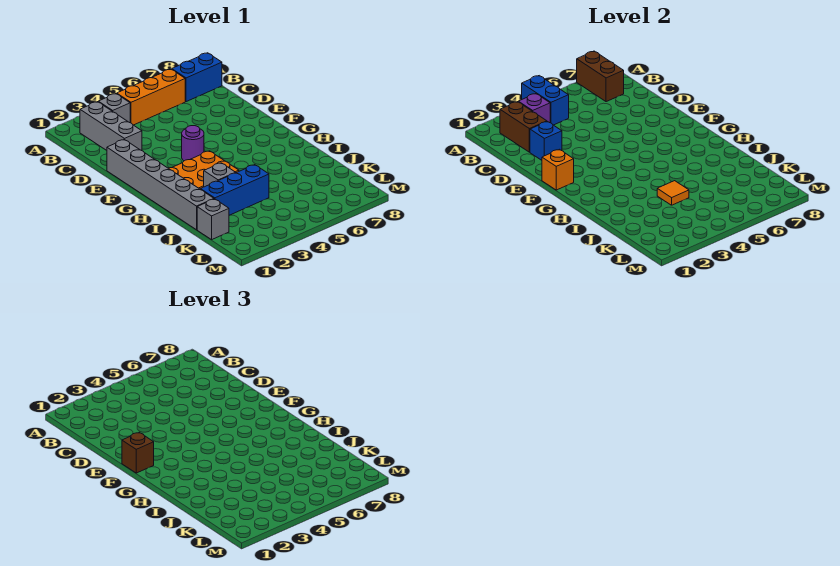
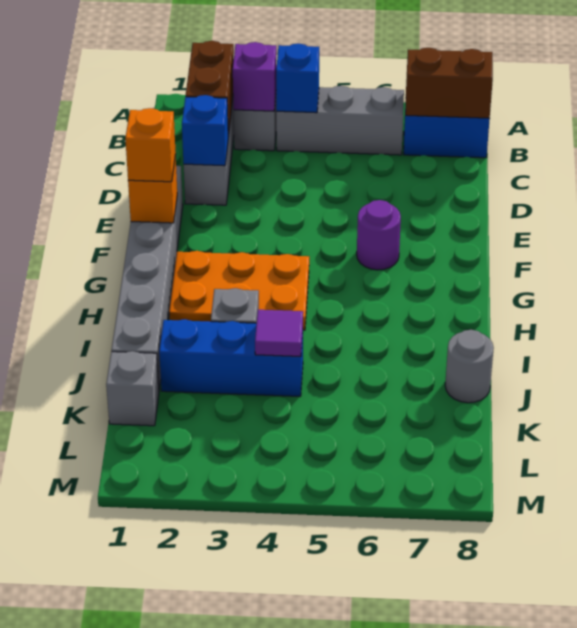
blue 1x2 brick [522,76,569,125] -> blue 1x1 brick [276,43,319,113]
brown 1x2 brick [577,51,624,102] -> brown 1x2 brick turned to [405,48,493,118]
orange 1x3 brick [117,69,185,125] -> grey 1x3 brick [276,86,404,155]
brown 1x1 brick [122,432,154,473] -> orange 1x1 brick [125,108,176,182]
purple 1x1 round brick [182,126,204,161] -> purple 1x1 round brick moved to [357,200,401,270]
orange 1x1 tile [657,181,689,205] -> purple 1x1 tile [255,310,303,356]
none -> grey 1x1 round brick [445,330,494,403]

